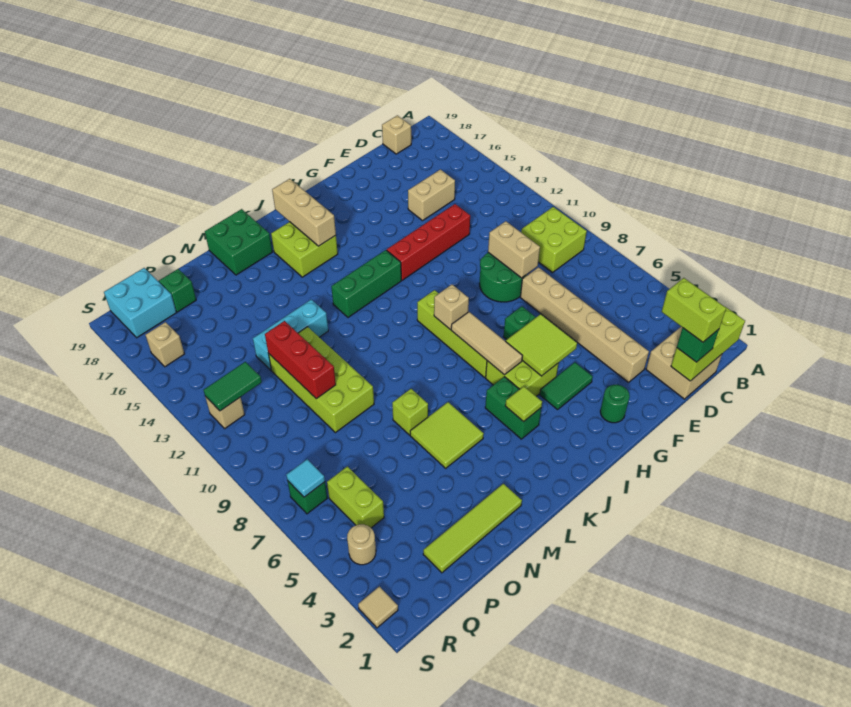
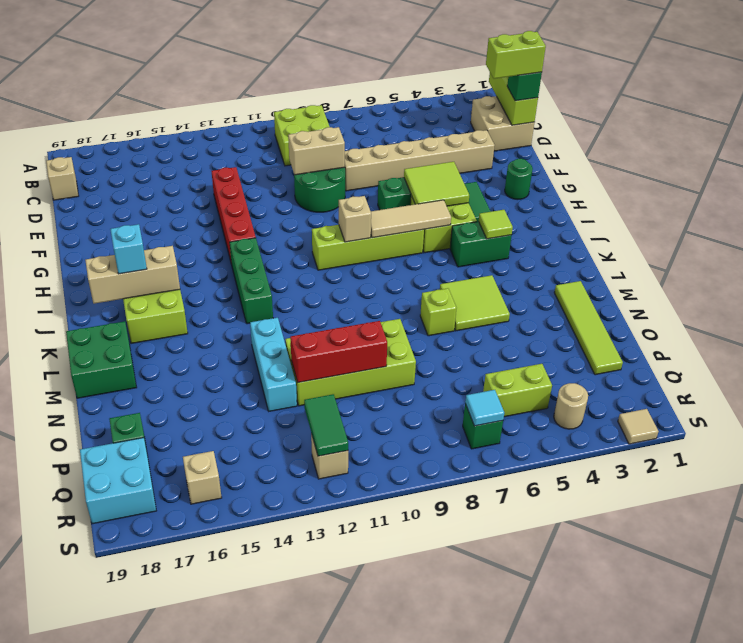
tan 1x2 brick [408,169,455,221] -> none
none -> cyan 1x1 brick [110,224,147,274]

